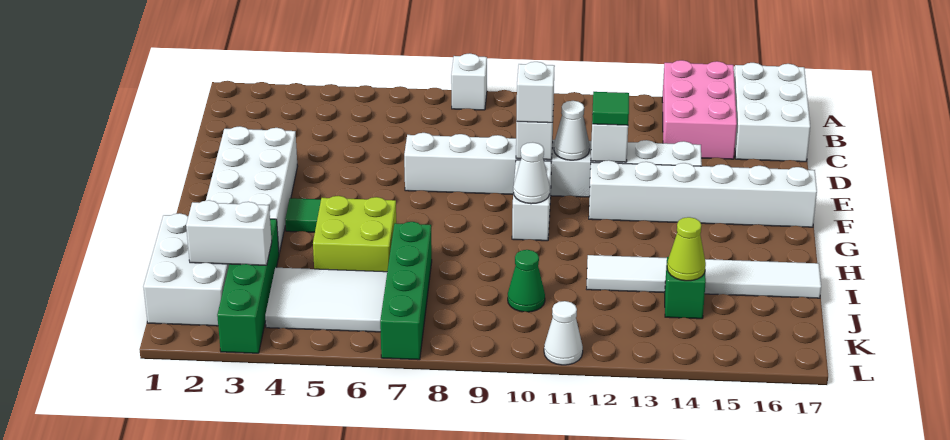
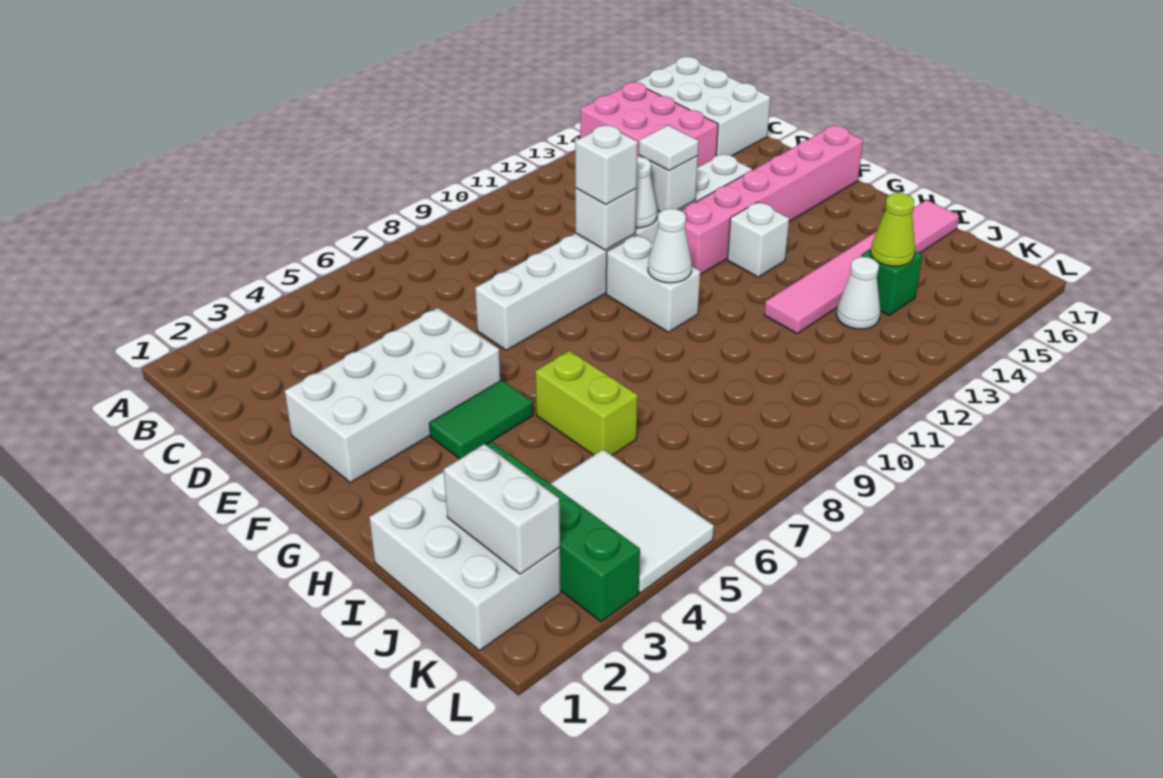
white 1x1 brick [451,53,487,110] -> white 1x1 brick moved to [727,202,789,277]
white 2x4 brick [206,126,298,253] -> white 2x4 brick turned to [285,308,500,483]
green 1x1 tile [592,92,629,125] -> white 1x1 tile [639,125,699,171]
white 1x6 brick [589,160,817,227] -> pink 1x6 brick [681,126,863,275]
lime 2x2 brick [313,196,396,272] -> lime 1x2 brick [535,351,638,455]
green 1x4 brick [380,222,432,360] -> none
white 1x6 tile [587,255,821,298] -> pink 1x6 tile [764,200,959,334]
white 1x2 brick [186,200,272,265] -> white 1x2 brick turned to [444,444,560,574]
white 2x3 tile [265,268,387,332] -> white 2x3 tile turned to [551,450,714,593]
green 1x1 cone [508,250,545,312] -> none
white 1x1 cone [544,301,583,365] -> white 1x1 cone moved to [836,257,880,329]

